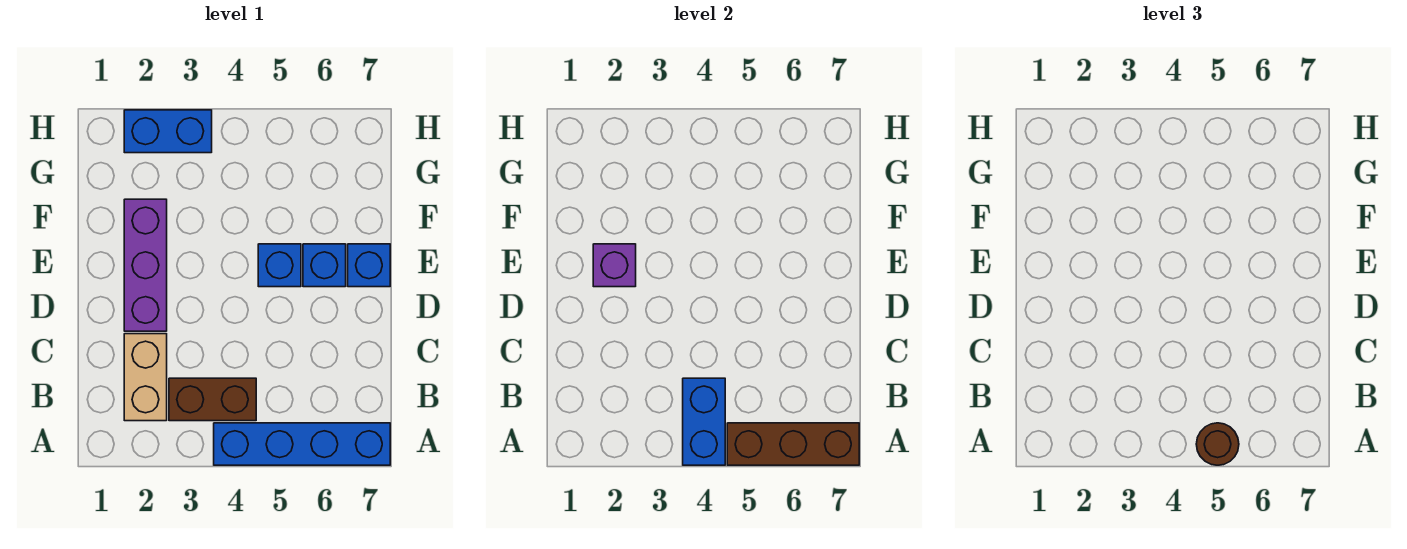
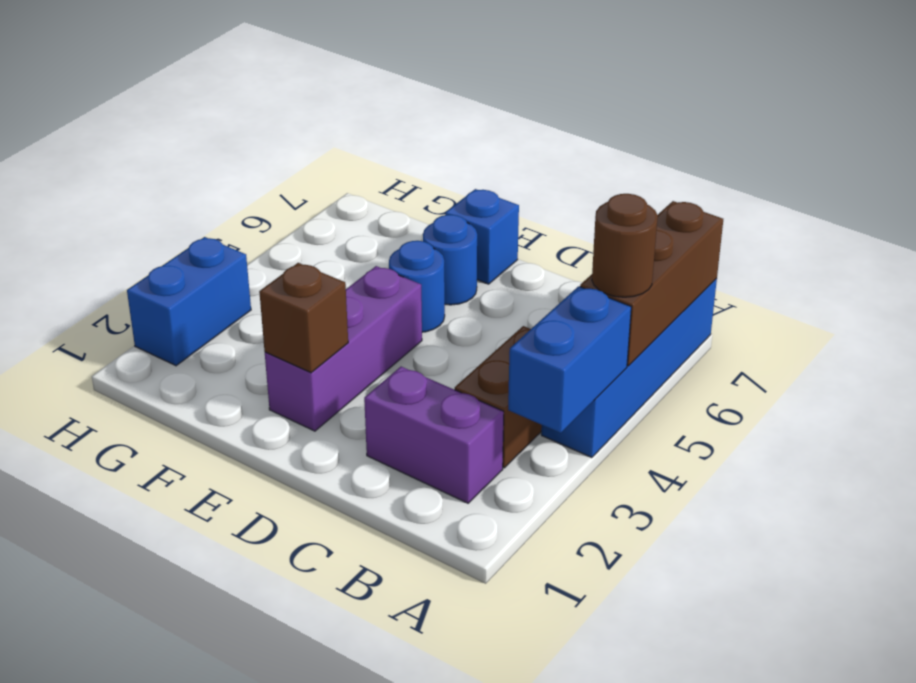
blue 1x2 brick [683,378,725,465] -> blue 1x2 brick turned to [508,286,631,433]
tan 1x2 brick [124,334,167,421] -> purple 1x2 brick [364,367,504,503]
purple 1x3 brick [124,199,167,331] -> purple 1x3 brick turned to [265,266,422,431]
purple 1x1 brick [593,244,636,287] -> brown 1x1 brick [259,263,348,373]
blue 1x1 brick [258,244,301,287] -> blue 1x1 round brick [389,241,445,332]
blue 1x1 brick [303,244,346,287] -> blue 1x1 round brick [423,215,477,305]

